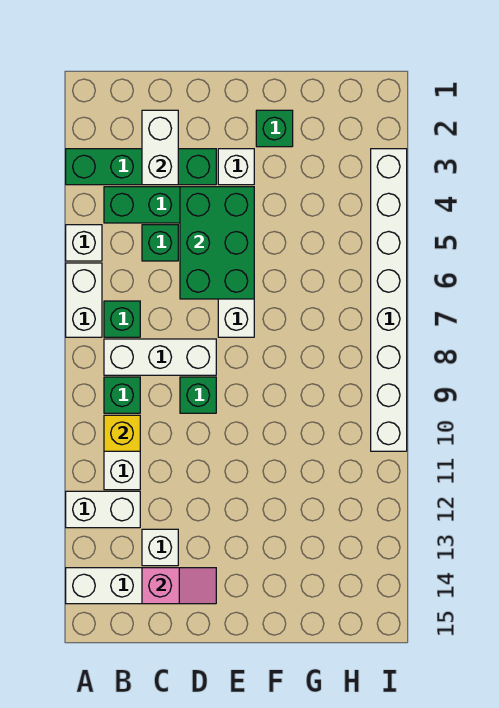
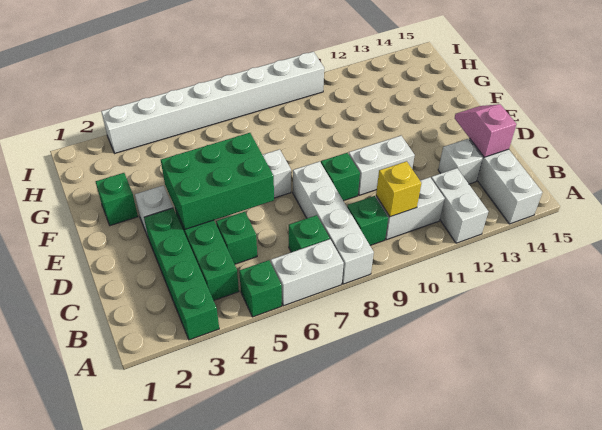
white 1x1 brick [66,225,102,261] -> green 1x1 brick [239,260,282,317]
white 1x3 brick [104,339,216,375] -> white 1x4 brick [293,161,374,284]
white 1x2 brick [142,110,178,185] -> white 1x2 brick moved to [349,136,415,195]

